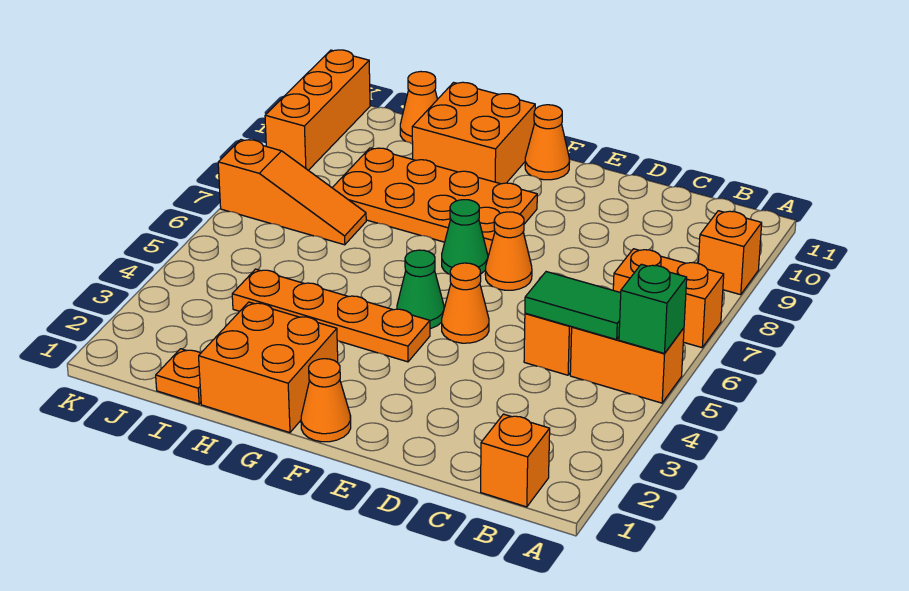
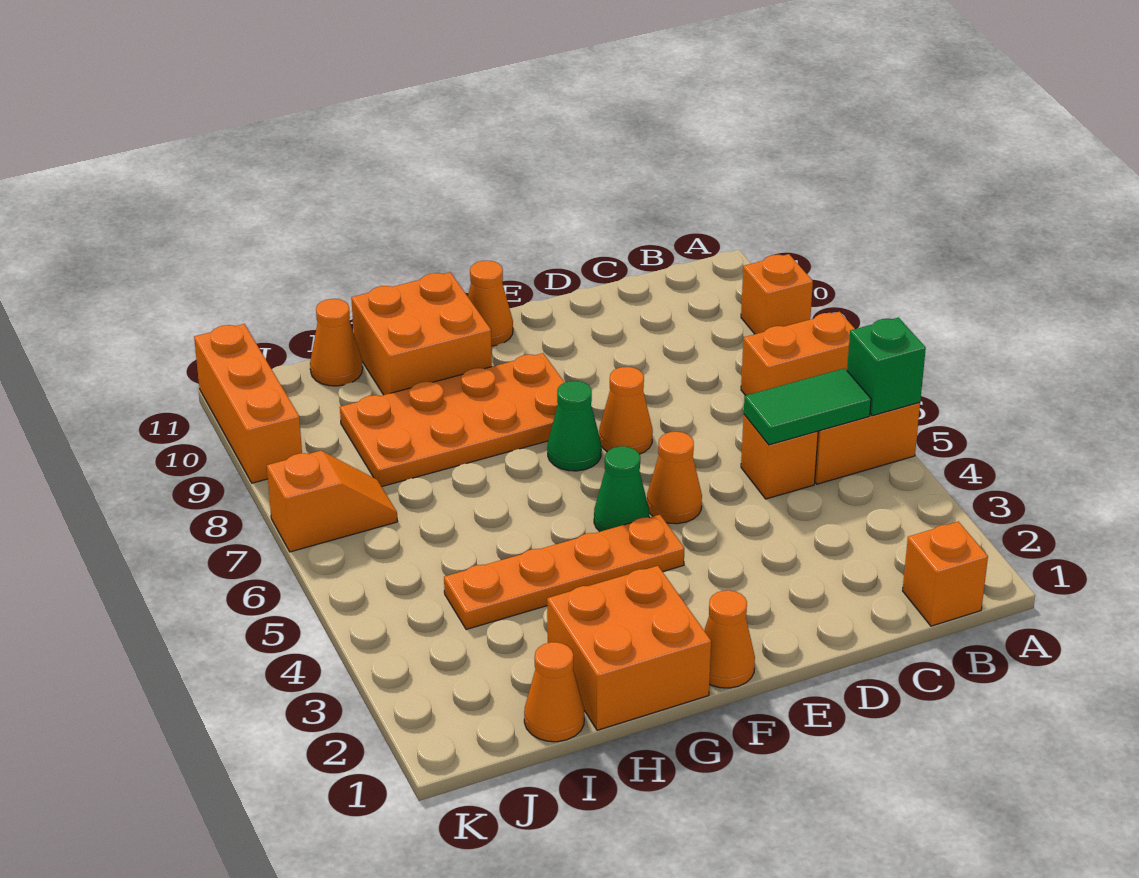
orange 1x1 plate [156,349,201,404] -> orange 1x1 cone [524,642,584,742]
orange 1x3 slope [218,140,366,245] -> orange 1x2 slope [267,451,398,552]

